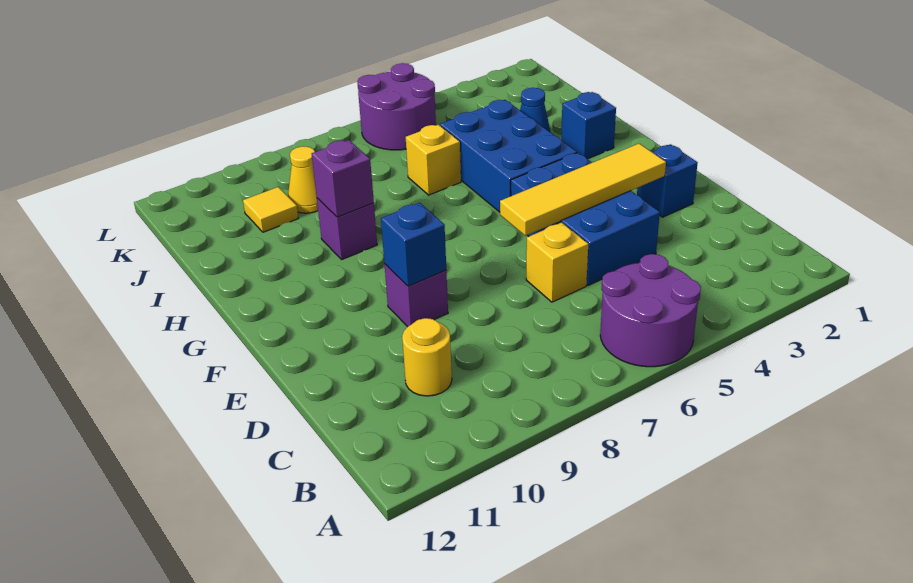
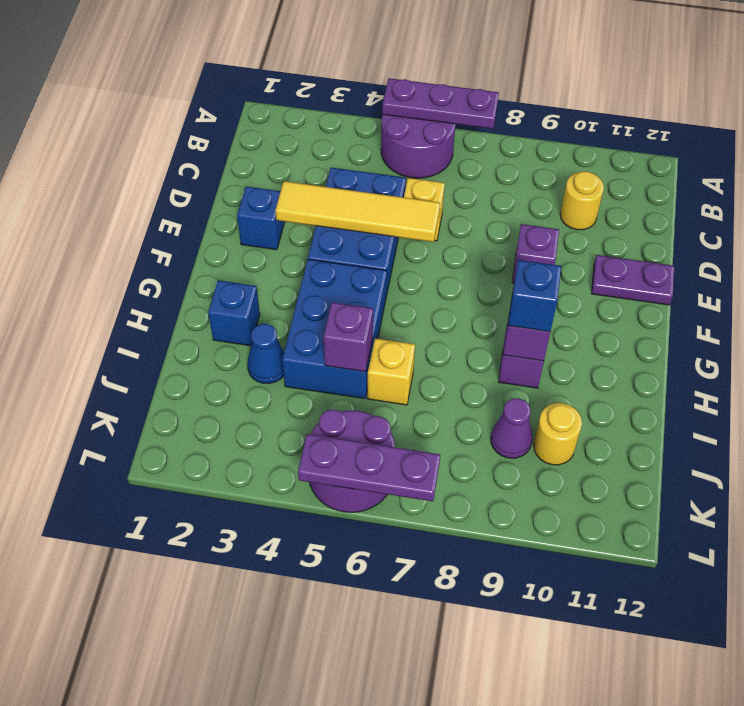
none -> purple 1x3 plate [382,78,499,129]
blue 1x1 brick [381,203,446,286] -> blue 1x1 brick moved to [508,260,561,332]
none -> purple 1x2 plate [591,255,674,305]
none -> purple 1x1 brick [324,302,373,372]
yellow 1x1 cone [288,146,318,213] -> purple 1x1 cone [491,398,532,458]
yellow 1x1 tile [243,187,298,232] -> yellow 1x1 round brick [534,403,582,465]
none -> purple 1x3 plate [298,434,440,501]

